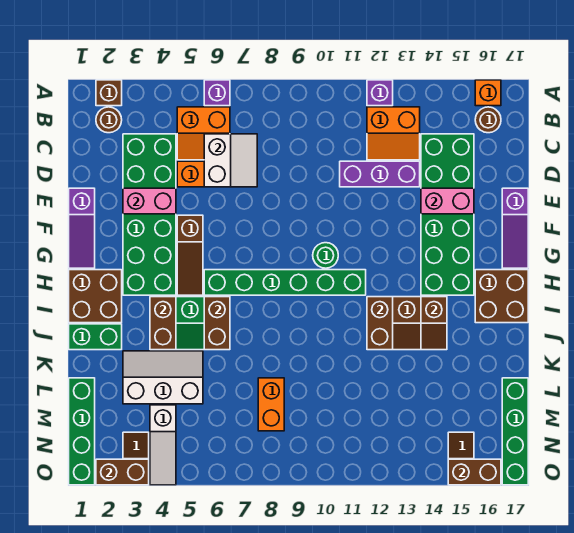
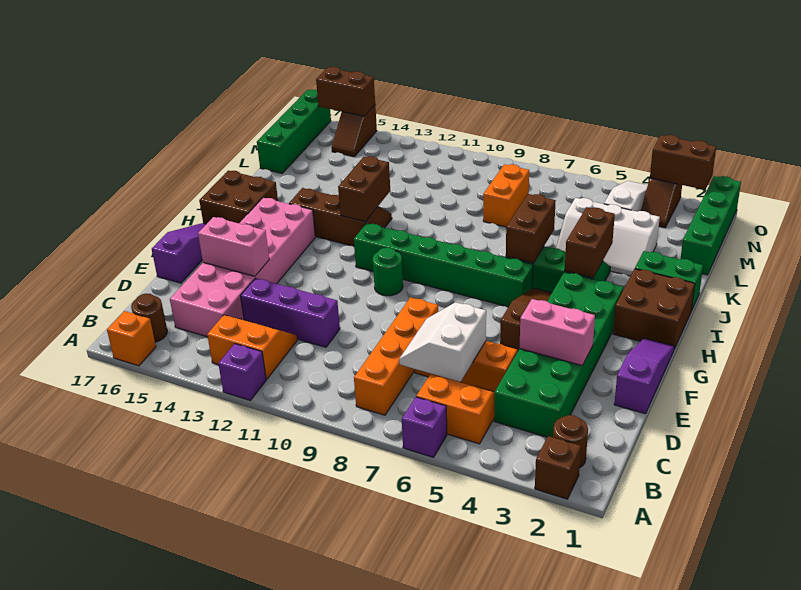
none -> orange 1x4 brick [354,297,438,415]
green 2x6 brick [421,134,474,295] -> pink 2x6 brick [170,198,315,337]
brown 1x2 slope [421,297,447,350] -> none

